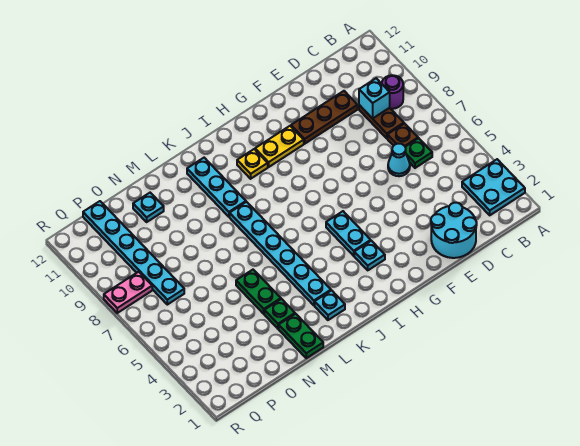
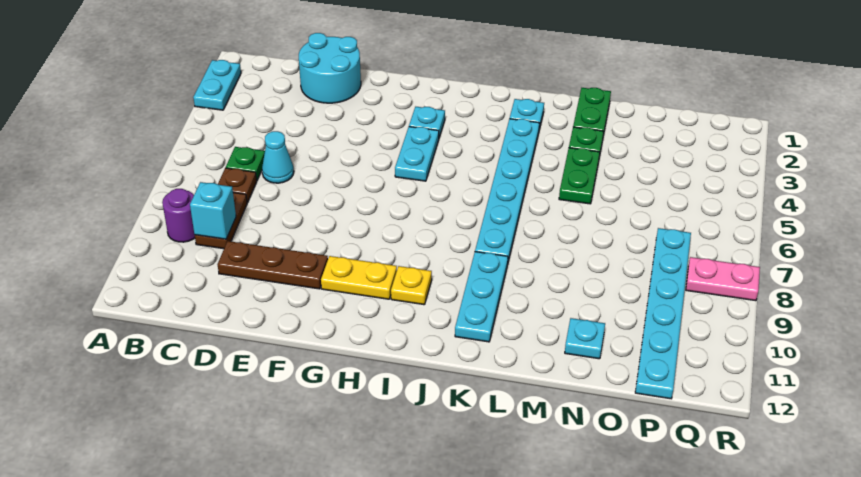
cyan 2x2 plate [462,159,525,215] -> cyan 1x2 plate [193,60,241,110]

